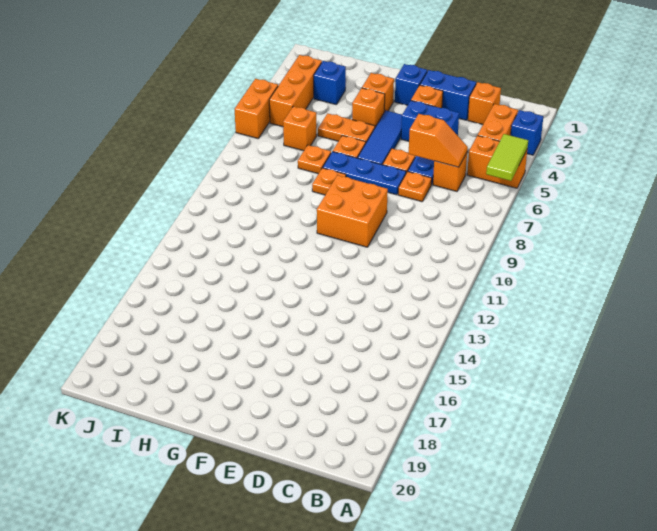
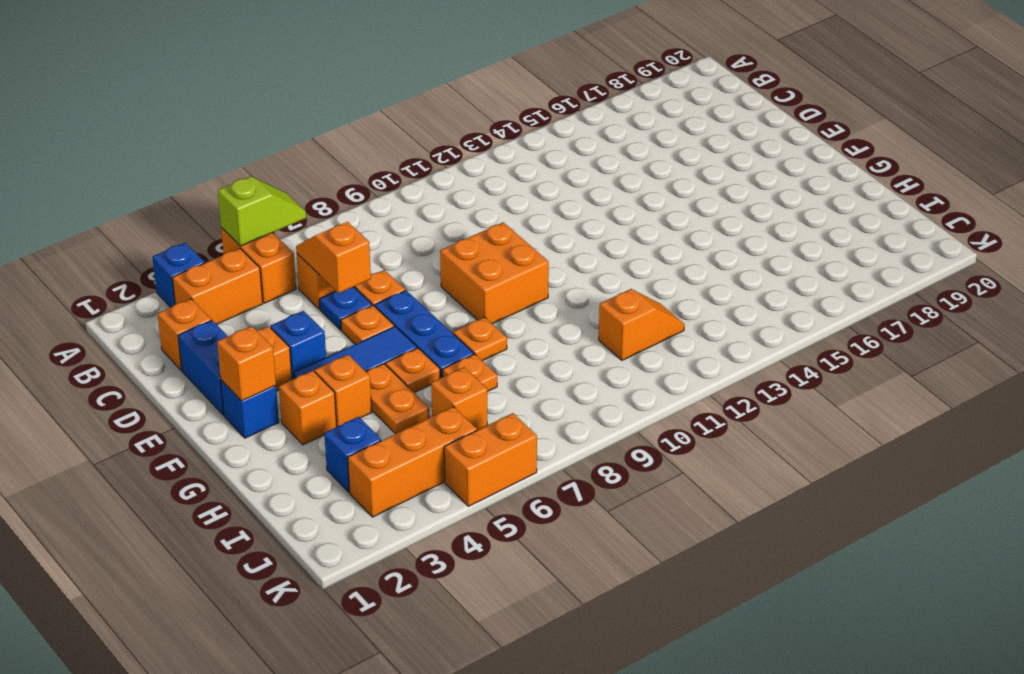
lime 1x2 tile [486,134,528,181] -> lime 1x2 slope [218,176,306,246]
blue 1x2 brick [401,101,459,141] -> blue 1x1 brick [270,311,326,380]
none -> orange 1x1 brick [217,326,276,401]
none -> orange 1x2 slope [599,289,684,360]

